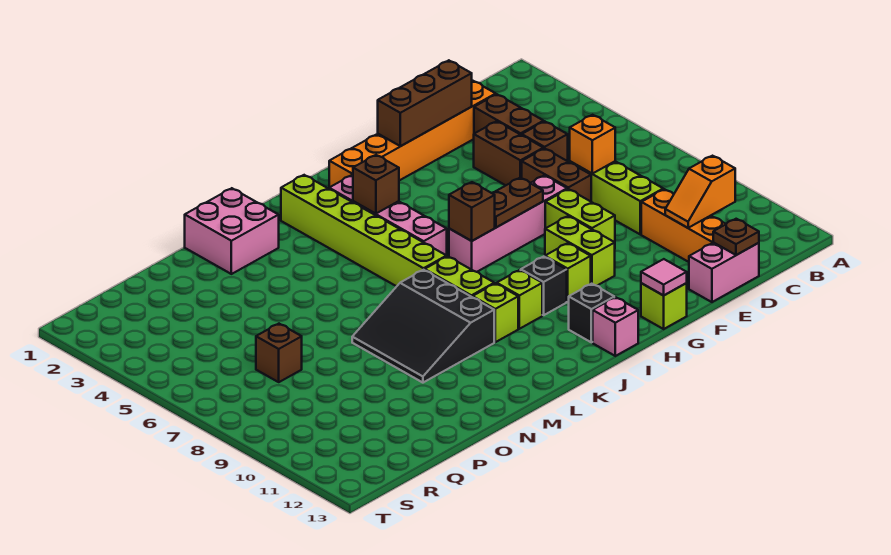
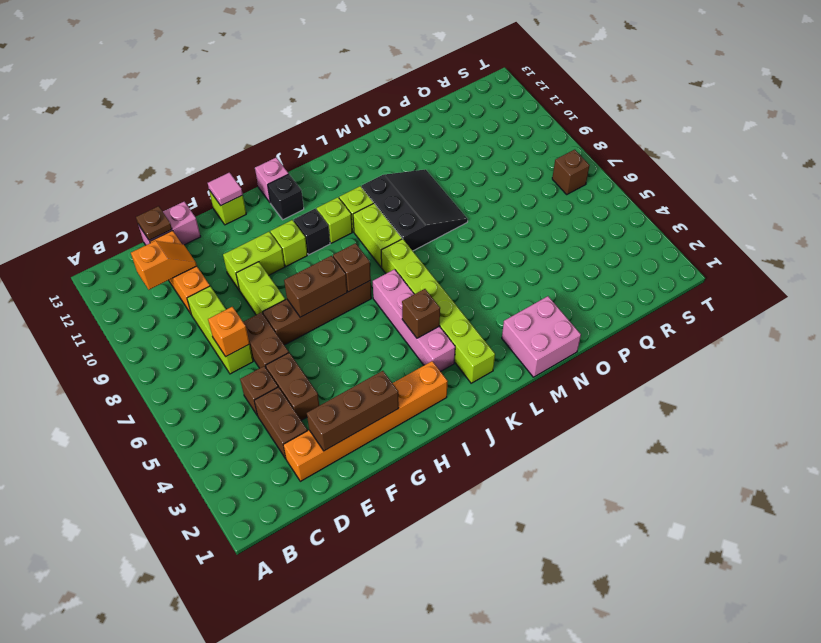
pink 1x4 brick [449,175,567,272] -> brown 1x4 brick [263,281,372,345]
brown 1x2 plate [492,178,543,227] -> brown 1x2 brick [284,256,347,317]
lime 1x2 brick [545,216,615,286] -> lime 1x2 brick turned to [223,232,285,290]
brown 1x1 brick [256,324,302,382] -> brown 1x1 brick moved to [552,150,590,194]

